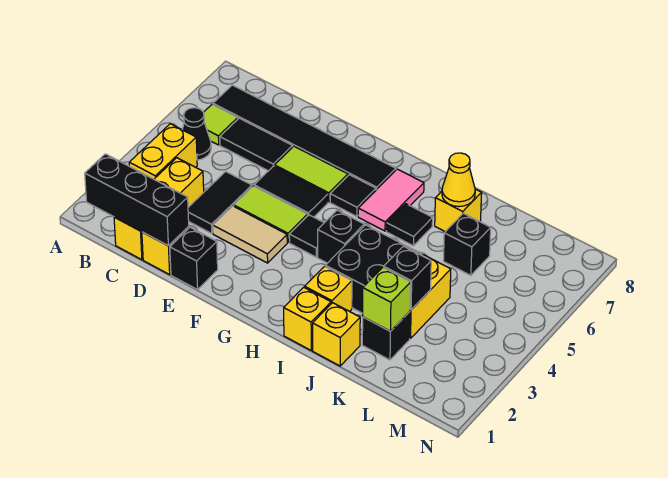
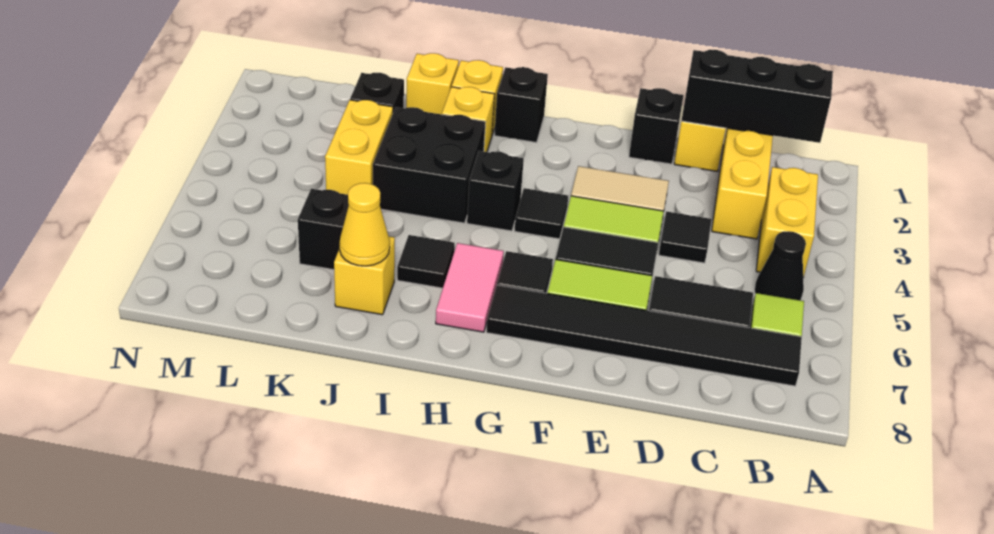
black 1x2 tile [188,172,252,233] -> black 1x1 tile [659,211,712,263]
lime 1x1 brick [363,267,411,331] -> none
black 1x1 brick [384,246,431,310] -> black 1x1 brick moved to [494,67,548,143]

